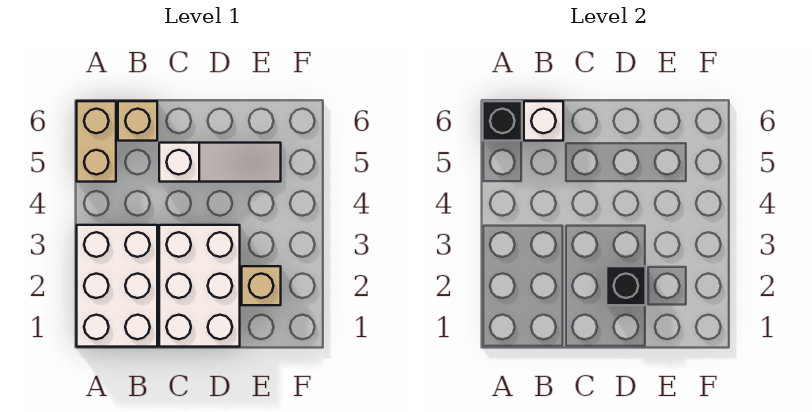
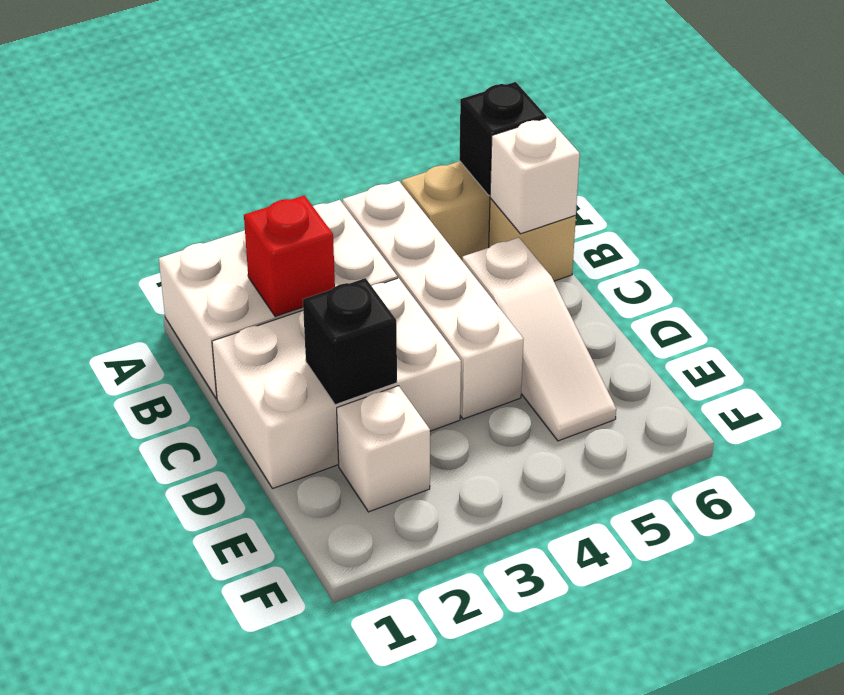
none -> white 1x4 brick [343,181,524,419]
none -> red 1x1 brick [244,195,335,317]
tan 1x1 brick [242,266,281,305] -> white 1x1 brick [337,386,430,512]

